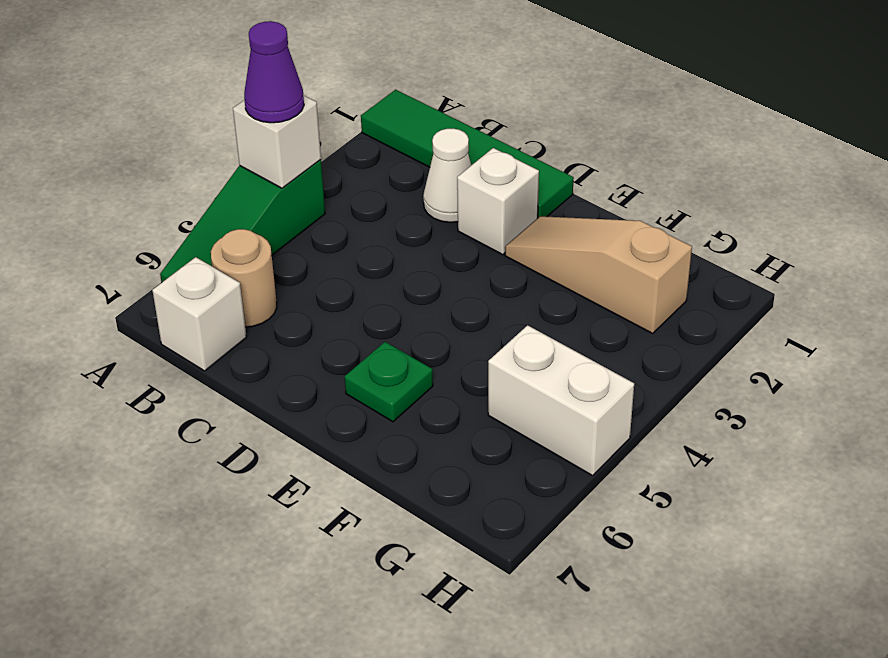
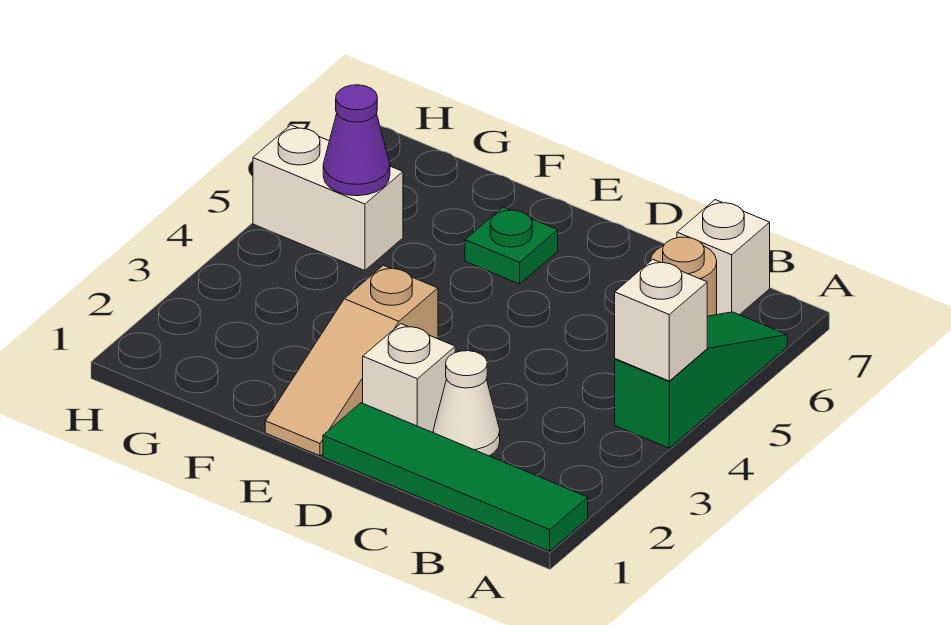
purple 1x1 cone [244,21,304,123] -> purple 1x1 cone moved to [323,85,390,196]
tan 1x3 slope [505,216,692,334] -> tan 1x3 slope turned to [265,265,438,456]

